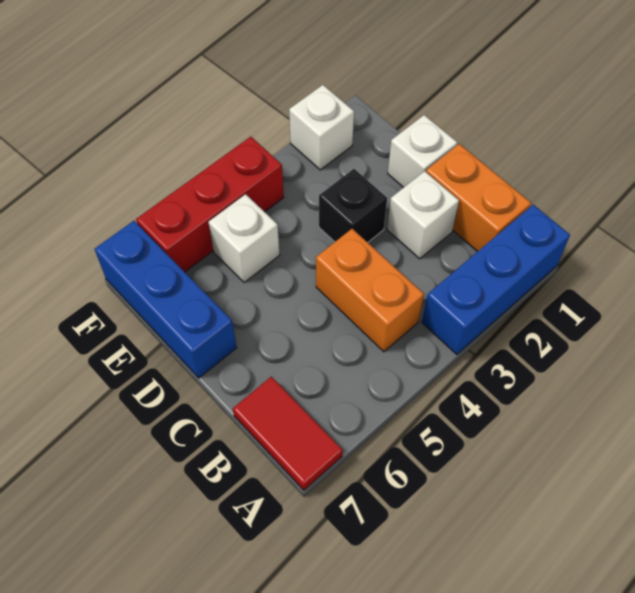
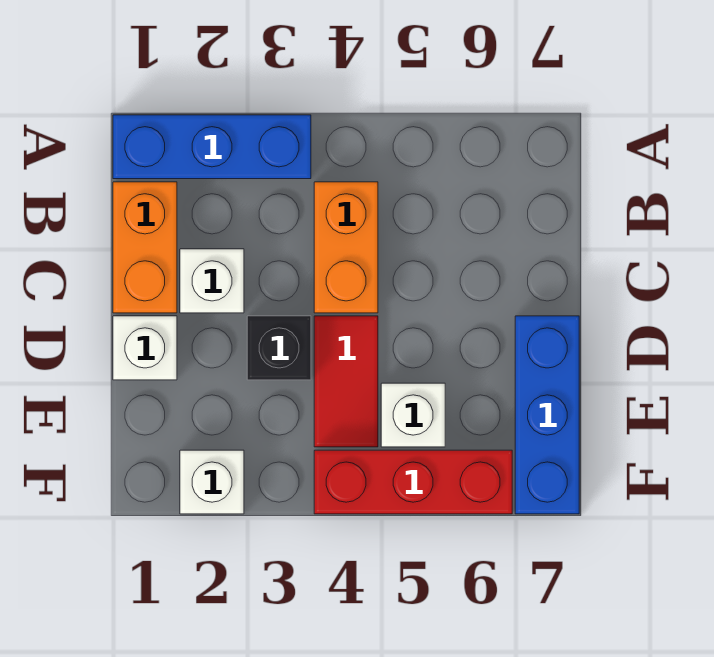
red 1x2 tile [233,377,343,490] -> red 1x2 tile moved to [314,316,378,447]

